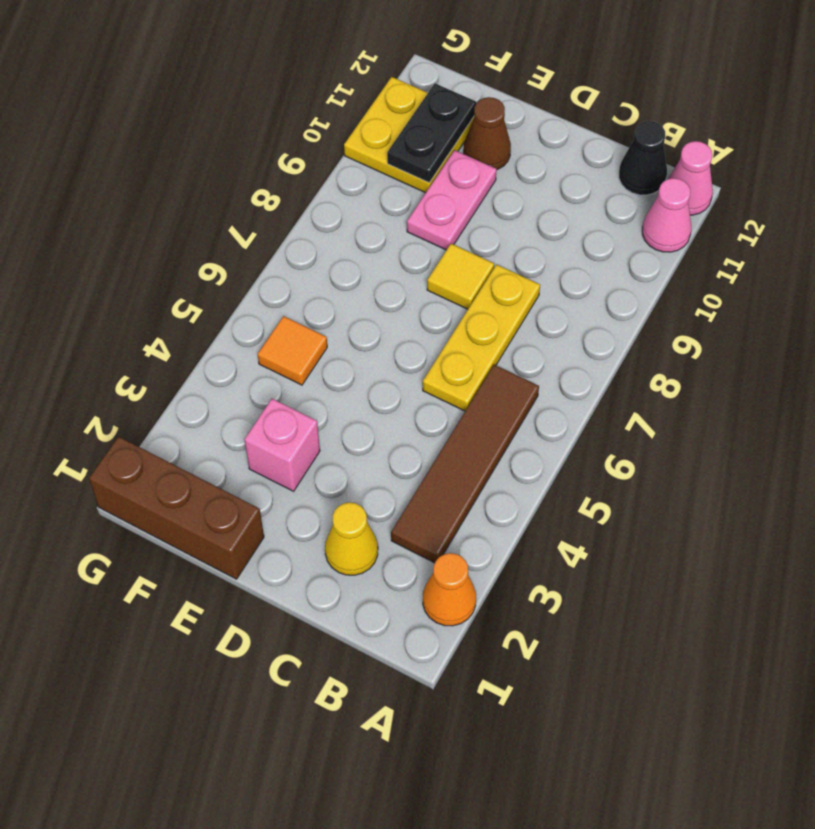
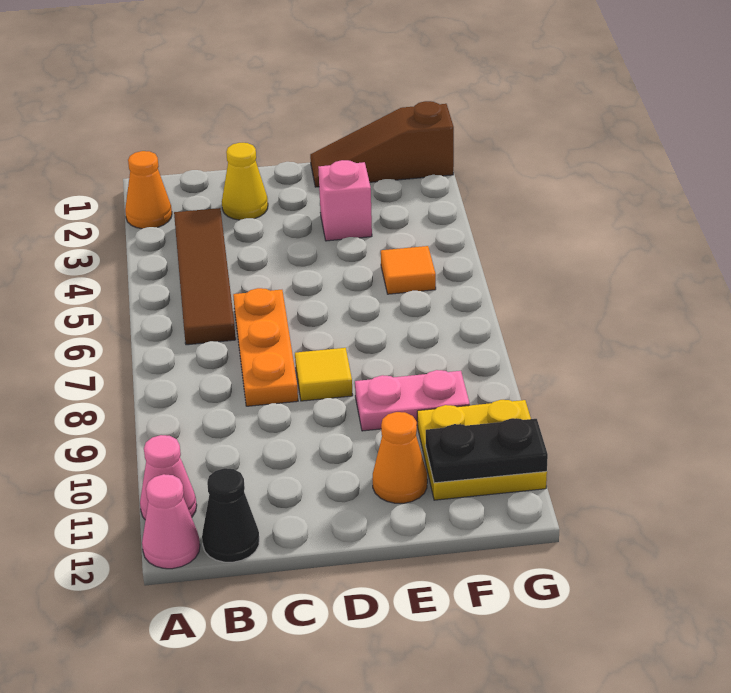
yellow 1x3 plate [423,265,540,411] -> orange 1x3 plate [233,288,298,406]
brown 1x3 brick [89,437,264,579] -> brown 1x3 slope [310,101,454,187]
pink 1x2 plate [407,150,497,250] -> pink 1x2 plate turned to [355,370,470,431]
brown 1x1 cone [464,97,511,170] -> orange 1x1 cone [372,412,427,503]
black 1x2 plate [387,84,476,183] -> black 1x2 plate turned to [426,418,548,483]

